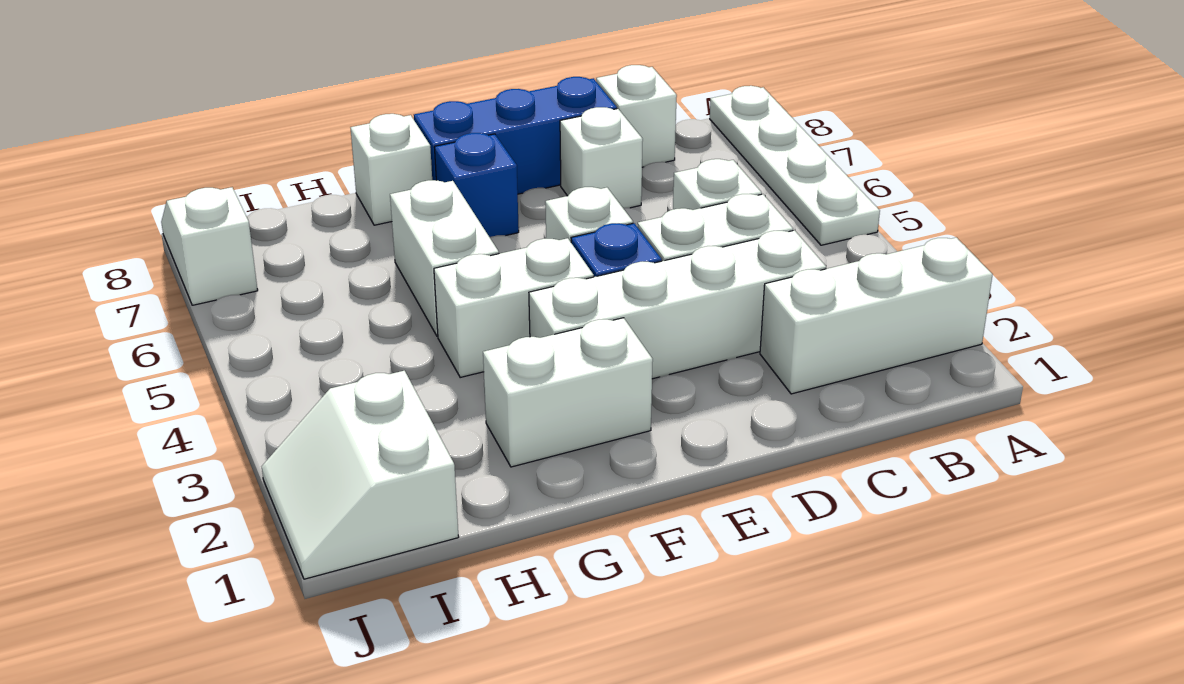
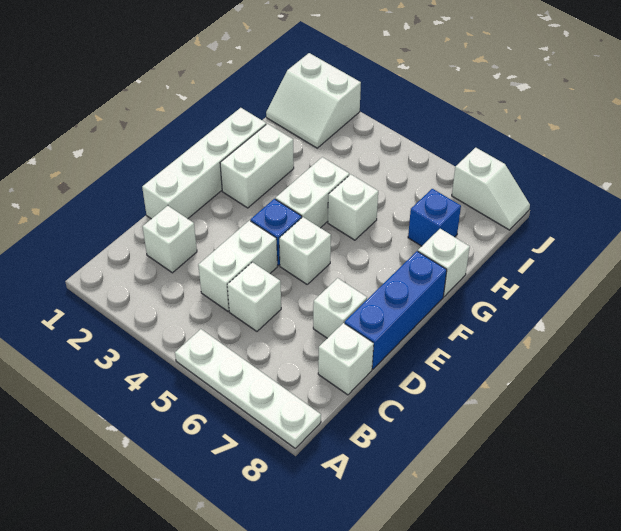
white 1x3 brick [760,238,993,394] -> white 1x1 brick [143,206,197,273]
white 1x4 brick [529,230,826,379] -> white 1x4 brick moved to [142,108,266,219]
blue 1x1 brick [434,133,519,237] -> blue 1x1 brick moved to [408,189,461,246]
white 1x2 brick [390,180,499,336] -> white 1x1 brick [328,174,378,240]
white 2x2 slope [262,371,459,579] -> white 2x2 slope turned to [266,53,361,148]

